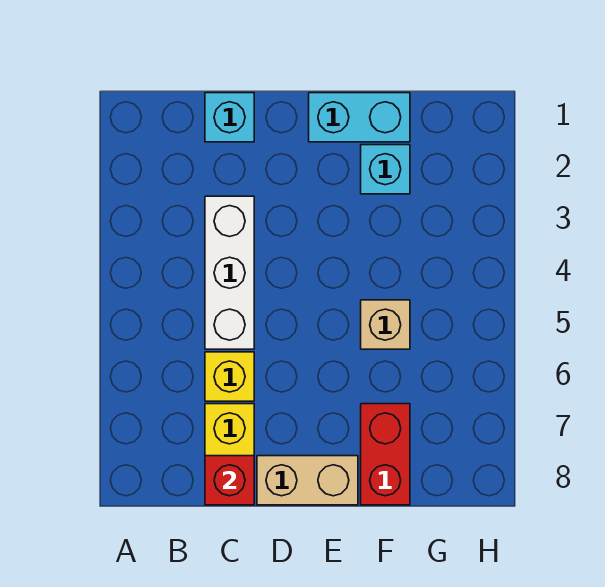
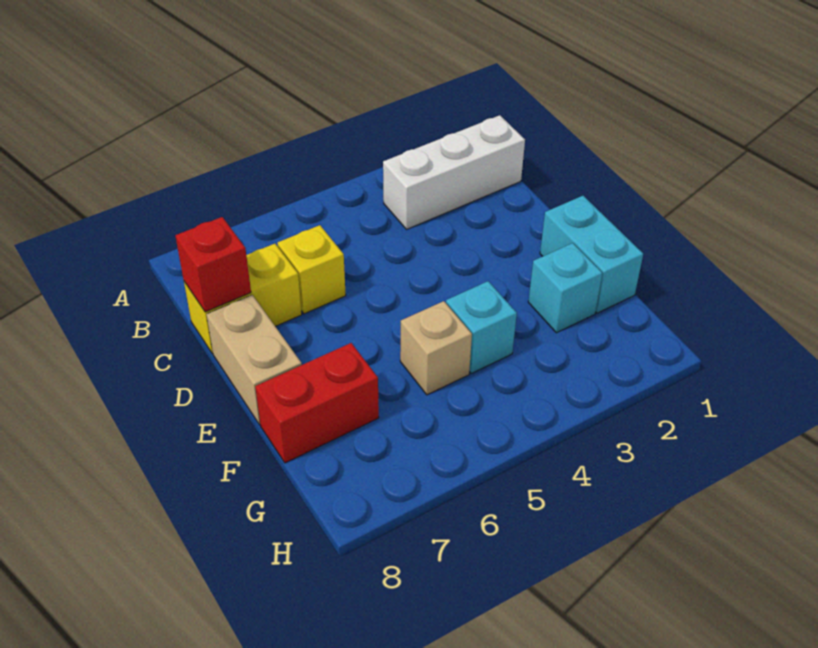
cyan 1x1 brick [205,93,254,142] -> cyan 1x1 brick moved to [446,281,517,373]
white 1x3 brick [205,196,254,349] -> white 1x3 brick moved to [383,115,525,229]

